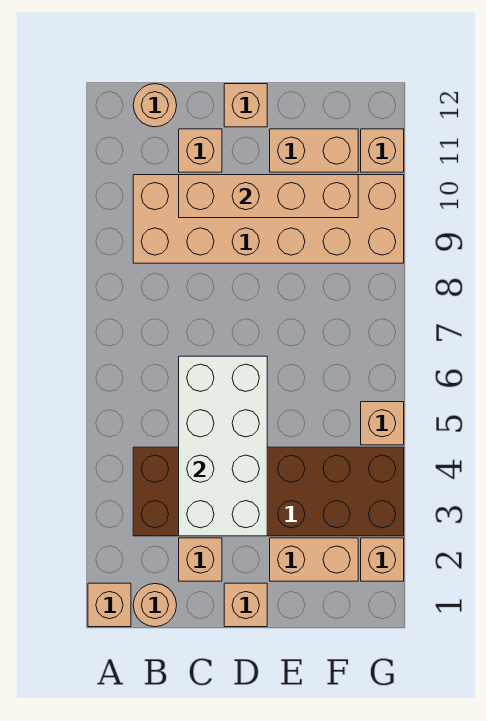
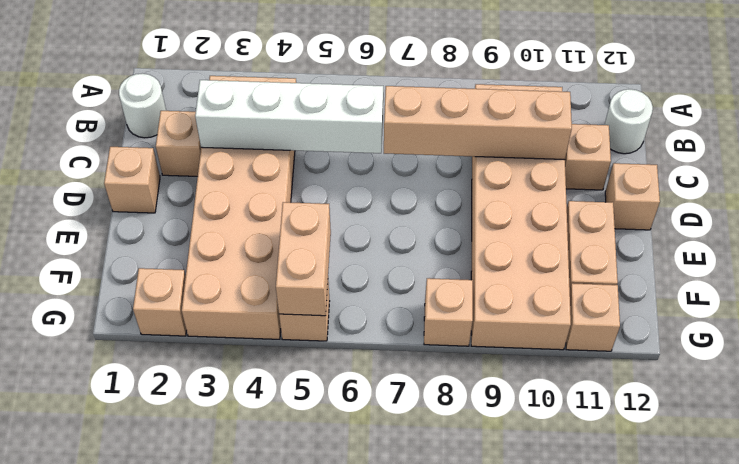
tan 1x1 brick [88,583,131,627] -> tan 1x1 brick moved to [424,278,473,346]
tan 1x1 round brick [133,584,177,627] -> white 1x1 round brick [119,74,166,138]
brown 2x6 brick [133,447,404,536] -> tan 2x6 brick [182,76,296,339]
tan 1x1 round brick [133,84,177,127] -> white 1x1 round brick [605,89,653,154]
white 2x4 brick [179,356,267,536] -> white 1x4 brick [195,80,383,153]
tan 1x4 brick [179,175,358,218] -> tan 1x4 brick turned to [384,86,572,160]
tan 1x2 brick [270,538,358,581] -> tan 1x2 brick moved to [276,202,331,316]

